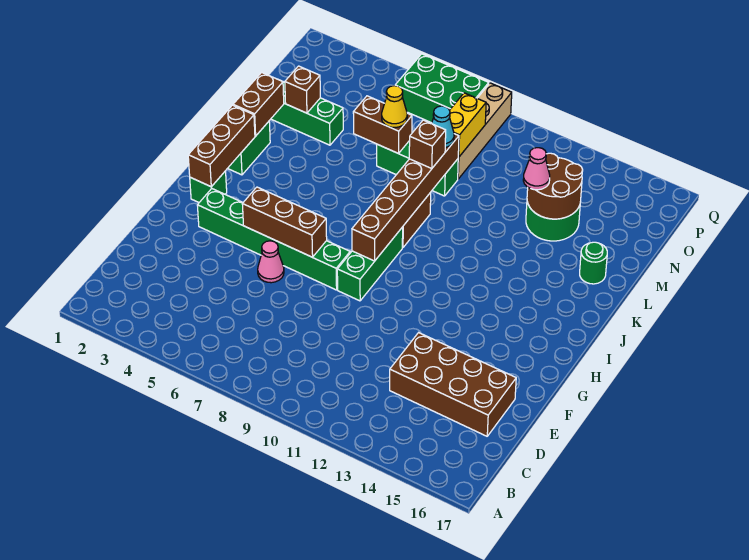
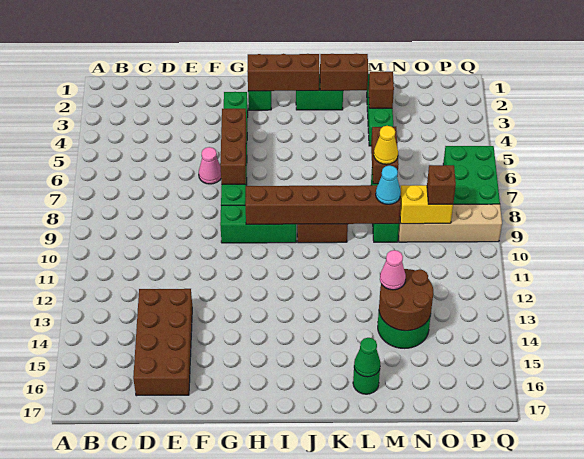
brown 1x1 brick [409,120,446,169] -> brown 1x1 brick moved to [427,165,456,204]
none -> green 1x1 cone [354,338,380,377]

